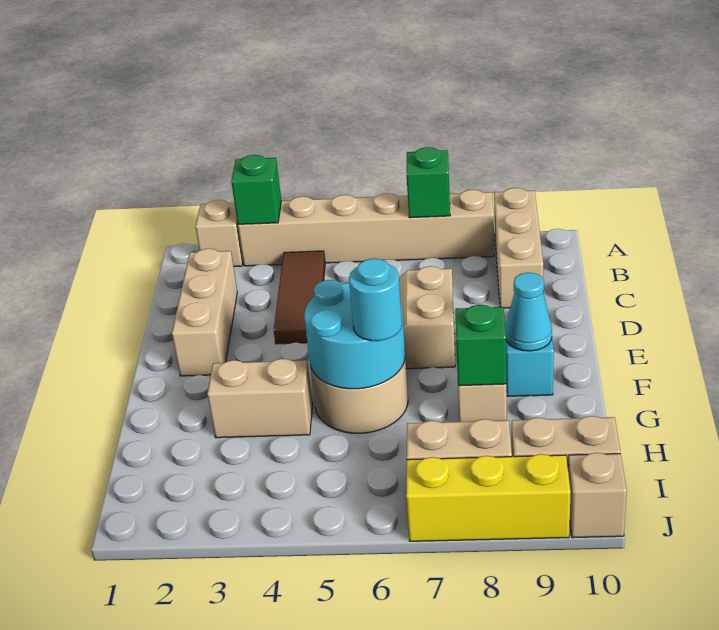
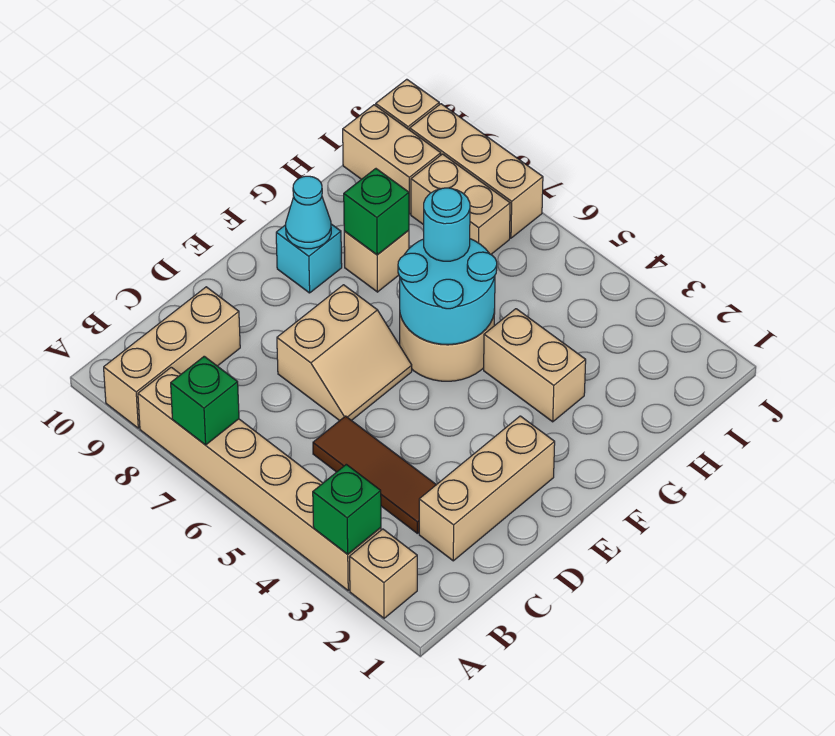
brown 1x3 tile [274,251,325,344] -> brown 1x3 tile turned to [313,416,436,533]
yellow 1x3 brick [406,454,571,541] -> tan 1x3 brick [410,104,543,238]

